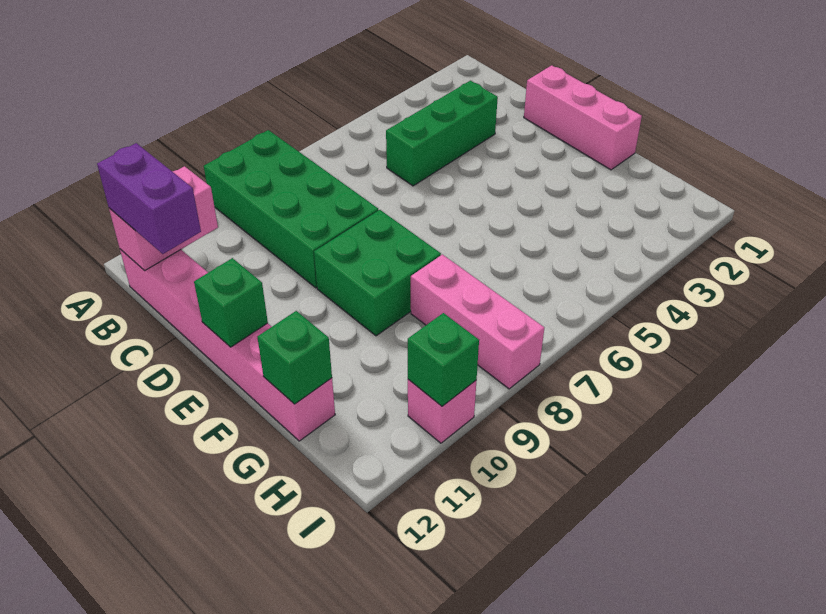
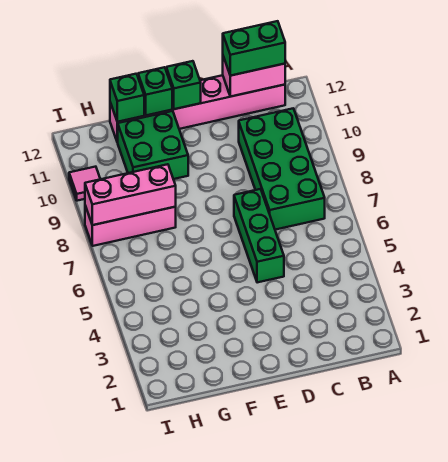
green 2x4 brick [204,130,378,288] -> green 2x4 brick turned to [239,109,325,230]
pink 1x2 brick [109,166,218,271] -> pink 1x2 brick turned to [223,56,285,97]
purple 1x2 brick [97,143,201,254] -> green 1x2 brick [223,21,285,76]
green 1x3 brick [386,81,498,186] -> green 1x3 brick moved to [234,189,284,283]
pink 1x3 brick [524,65,642,170] -> pink 1x3 brick moved to [85,164,176,225]
green 2x2 brick [314,210,441,336] -> green 2x2 brick moved to [117,111,188,179]
pink 1x1 brick [408,379,476,443] -> pink 1x1 tile [69,167,100,201]
green 1x1 brick [408,313,479,406] -> green 1x1 brick moved to [138,67,172,115]

